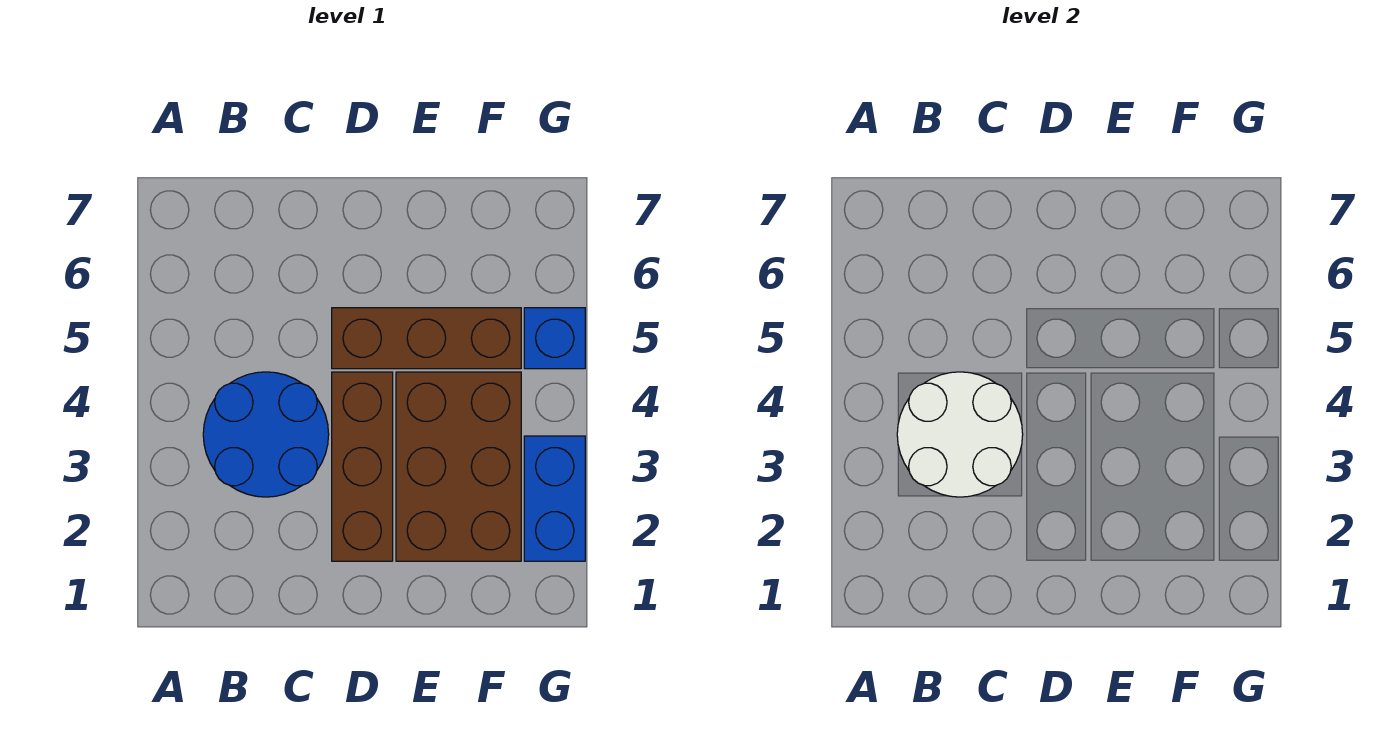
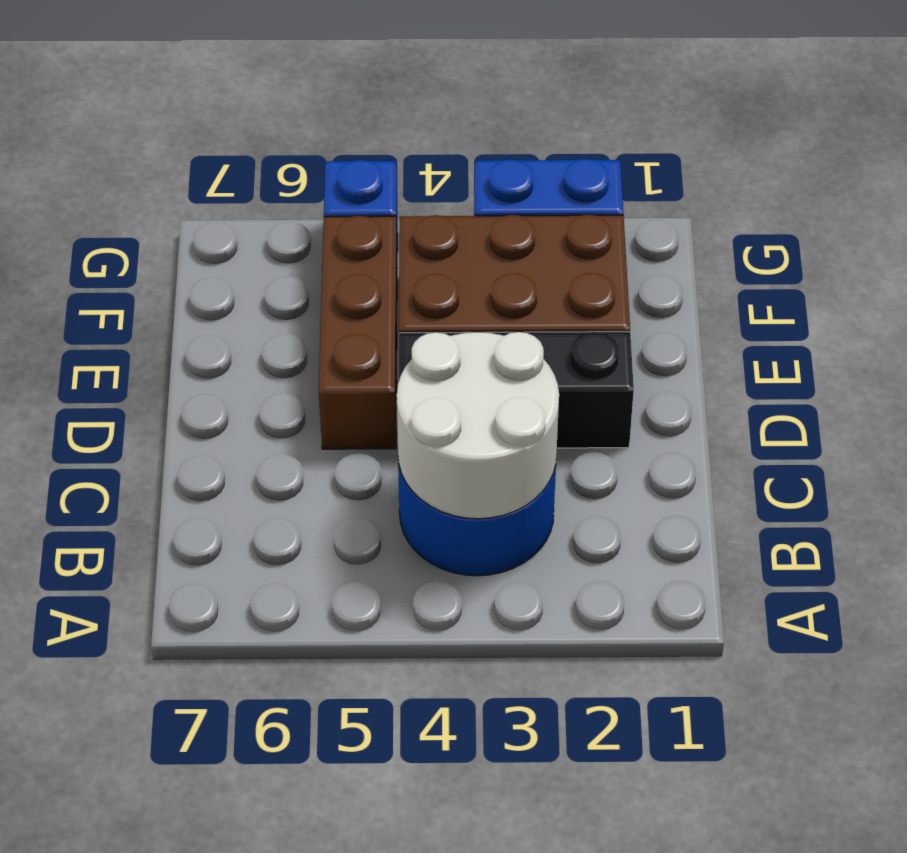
brown 1x3 brick [332,372,393,561] -> black 1x3 brick [399,332,634,448]

